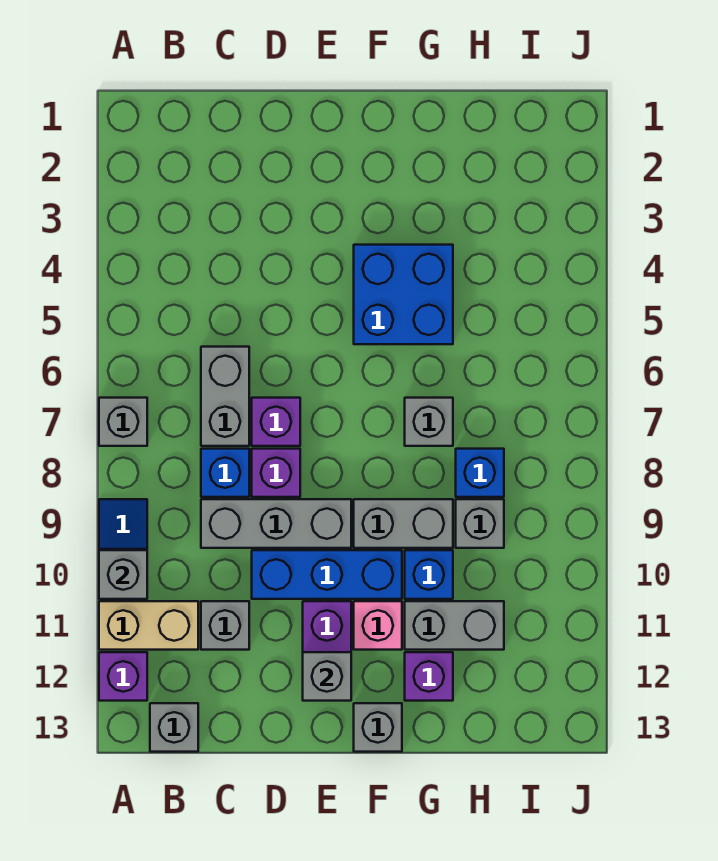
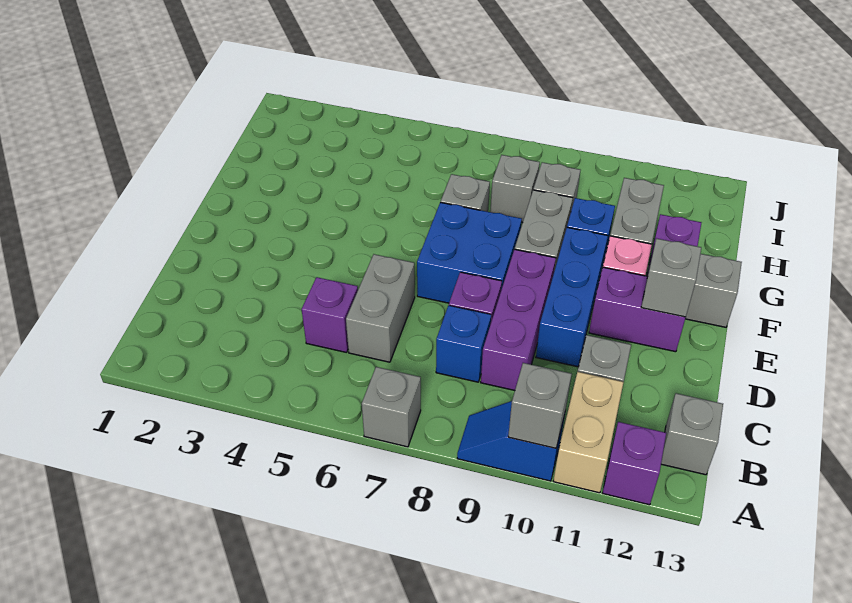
grey 1x2 brick [201,347,249,446] -> grey 1x2 brick turned to [346,254,415,362]
grey 1x3 brick [201,499,351,548] -> purple 1x3 brick [481,249,556,391]
purple 1x1 brick [252,398,300,446] -> purple 1x1 brick moved to [302,277,358,353]
blue 2x2 brick [354,245,453,344] -> blue 2x2 brick moved to [417,202,522,303]
blue 1x1 brick [456,449,504,497] -> grey 1x1 brick [490,155,540,223]

